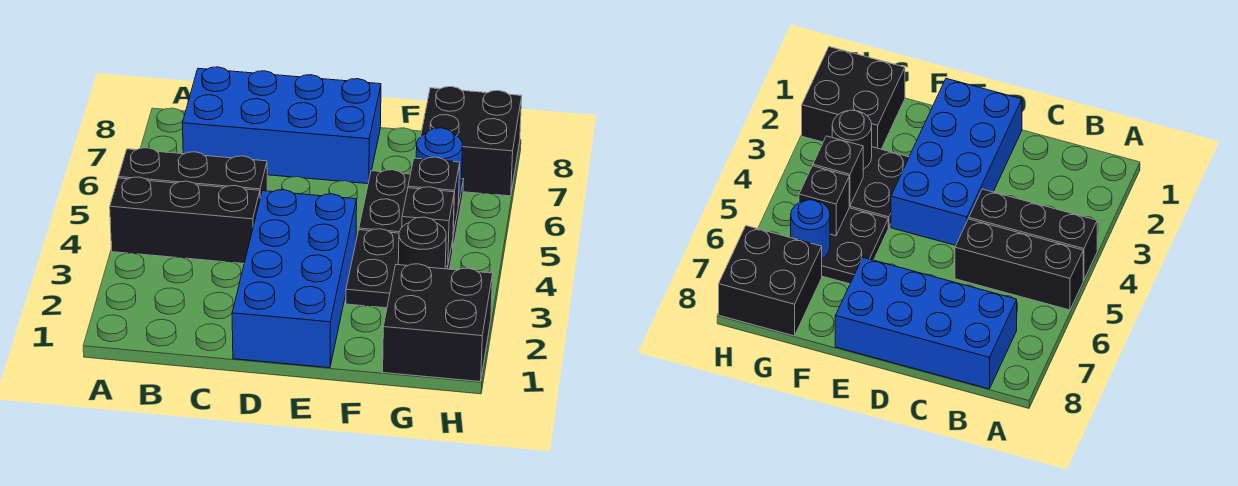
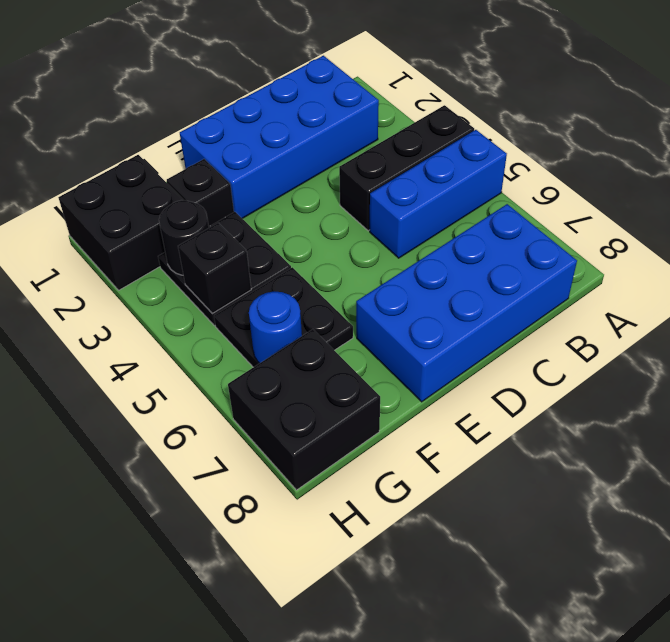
black 1x3 brick [119,148,267,197] -> blue 1x3 brick [370,130,507,258]
blue 2x4 brick [232,190,357,368] -> blue 2x4 brick turned to [180,56,379,219]
black 1x1 brick [408,157,460,234] -> black 1x1 brick moved to [167,159,234,226]

